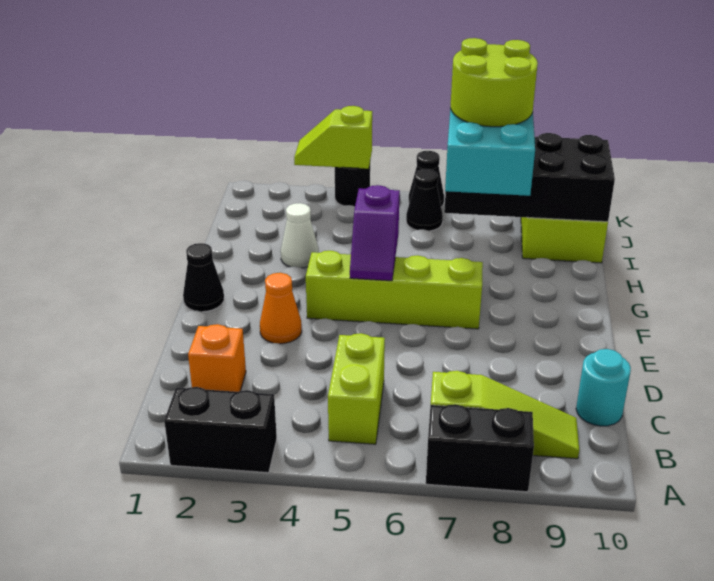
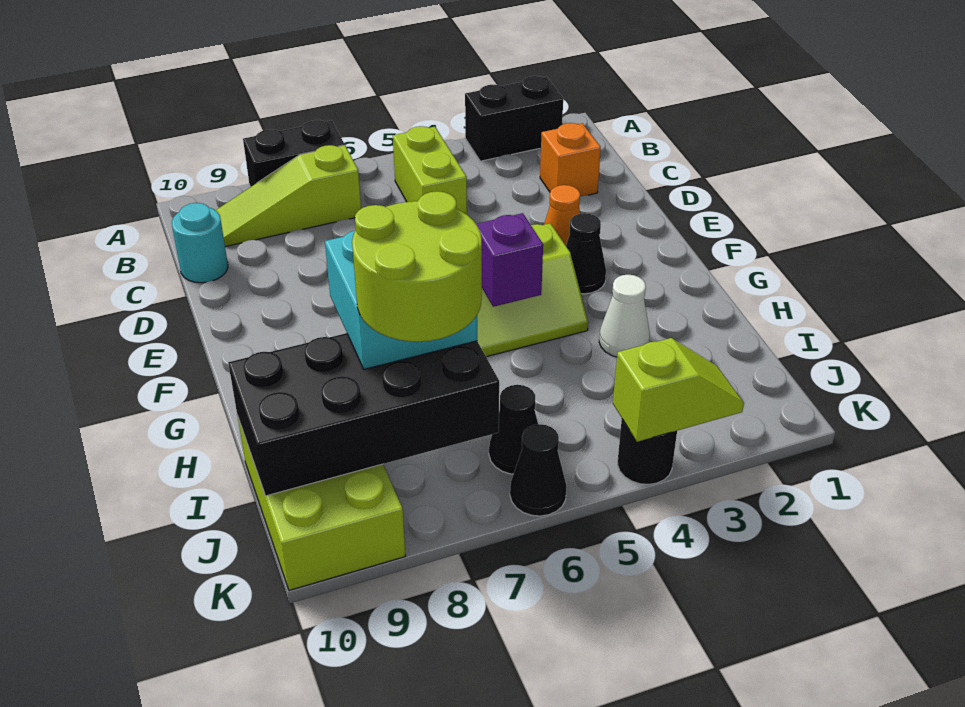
black 1x1 cone [183,243,224,312] -> black 1x1 cone moved to [566,213,606,294]

